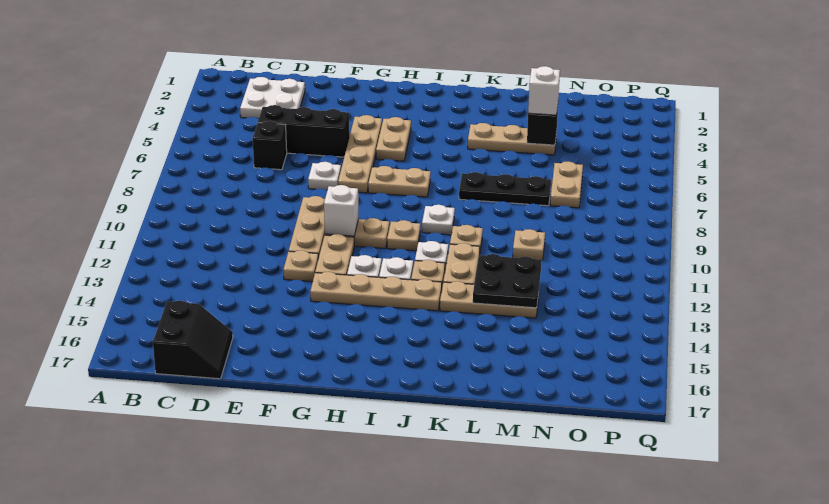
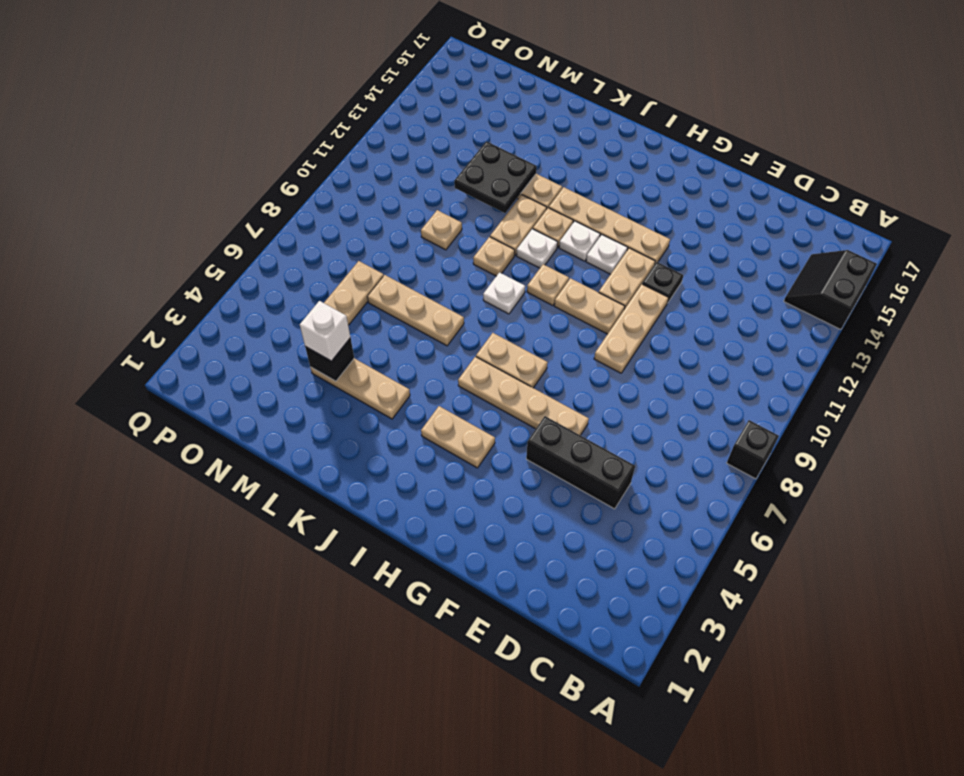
white 2x2 plate [240,77,305,119] -> none
black 2x2 slope [153,301,233,379] -> black 2x2 slope moved to [784,250,877,329]
black 1x1 brick [253,121,287,170] -> black 1x1 brick moved to [727,420,779,479]
white 1x1 plate [308,162,341,190] -> none
tan 1x1 plate [283,250,318,282] -> black 1x1 plate [642,262,683,303]
tan 1x4 plate [338,115,382,193] -> tan 1x4 plate turned to [458,357,589,435]
white 1x1 brick [324,185,358,236] -> none
tan 1x2 plate [376,117,411,161] -> tan 1x2 plate turned to [421,406,495,468]
black 1x3 plate [459,172,551,206] -> tan 1x3 plate [367,275,464,346]

